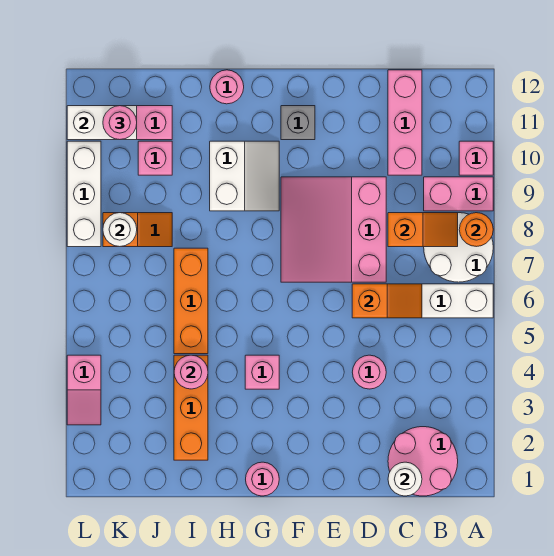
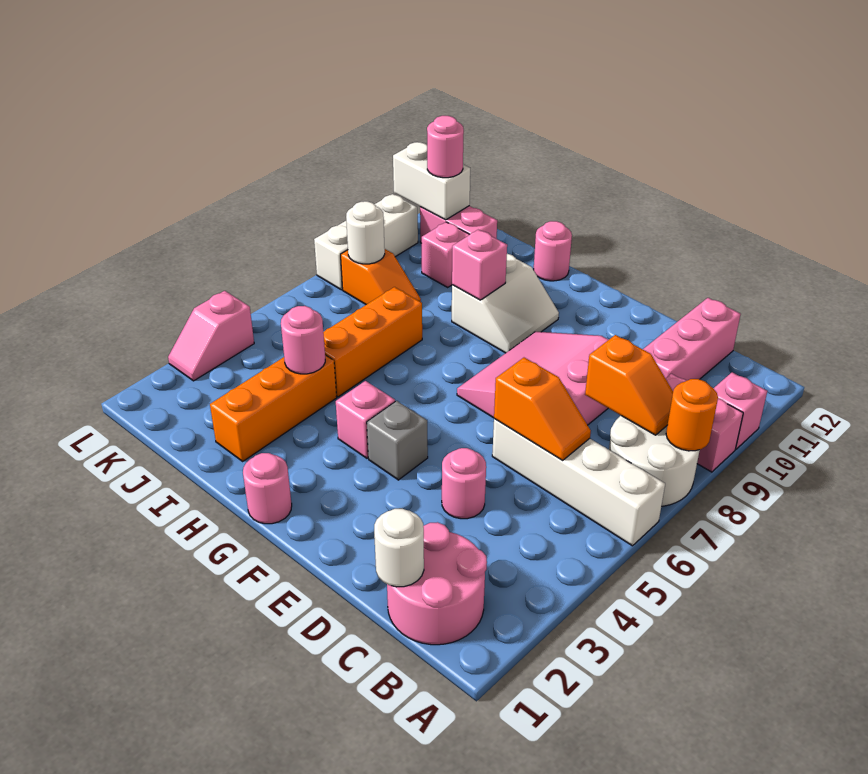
grey 1x1 brick [281,106,315,140] -> grey 1x1 brick moved to [367,401,428,480]
none -> pink 1x1 brick [452,230,507,300]

